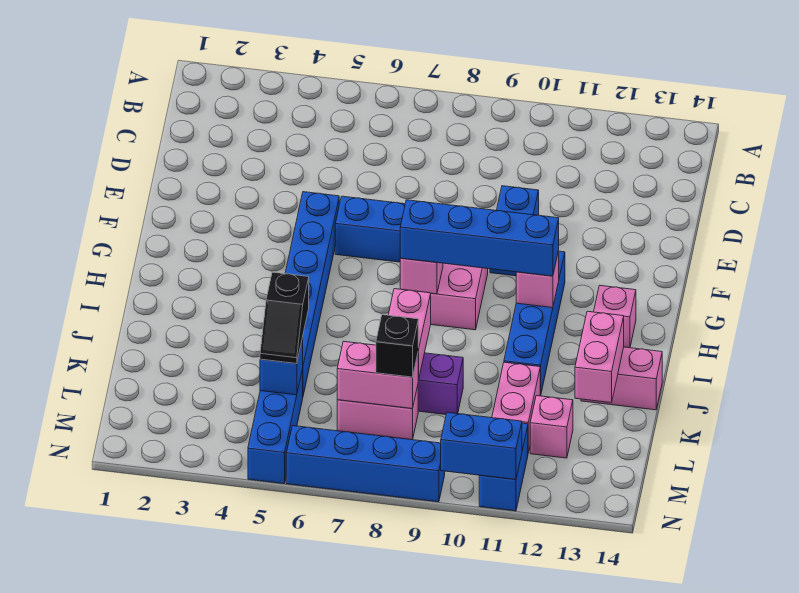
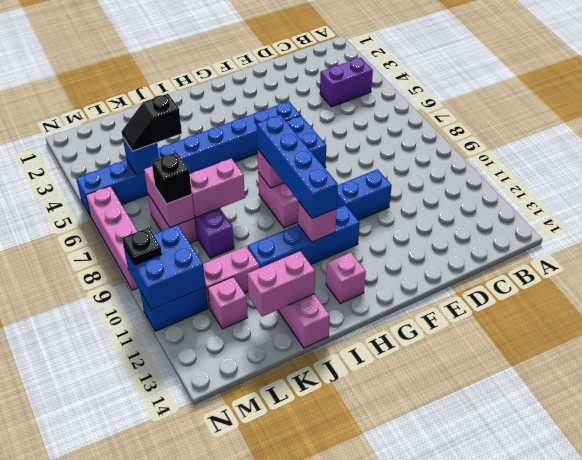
none -> purple 1x2 brick [320,57,373,107]
blue 1x4 brick [286,426,445,502] -> pink 1x4 brick [86,186,139,290]
blue 1x2 brick [441,412,522,480] -> blue 2x2 brick [124,225,206,310]
none -> black 1x1 plate [122,228,162,265]

